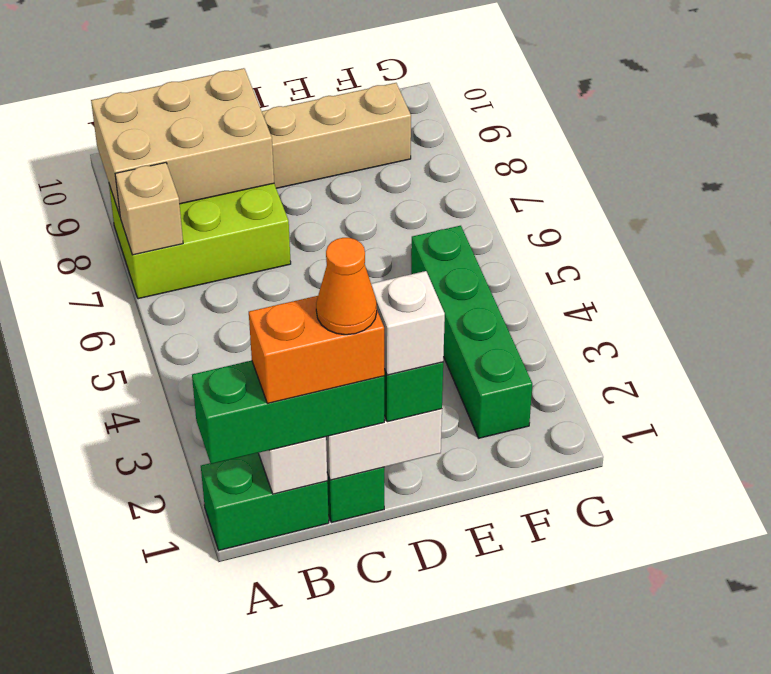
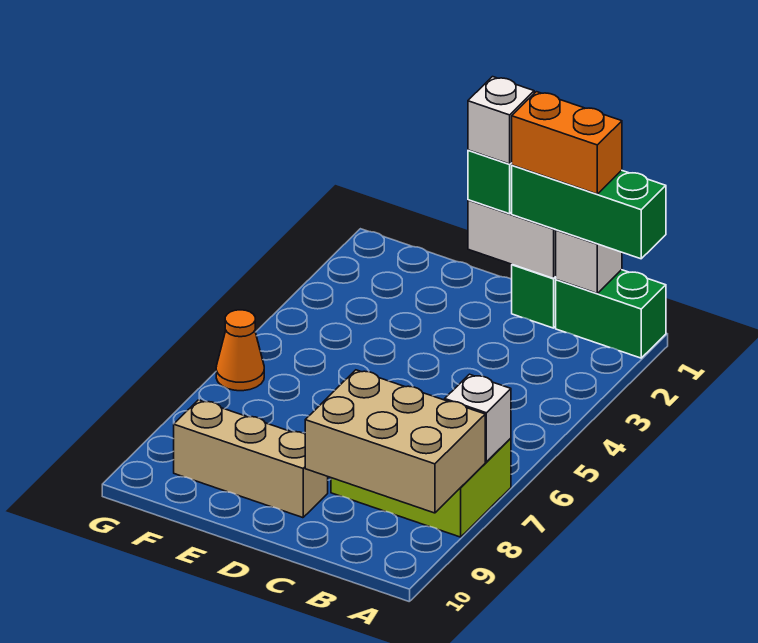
tan 1x1 brick [115,163,183,255] -> white 1x1 brick [445,374,511,462]
orange 1x1 cone [316,238,377,335] -> orange 1x1 cone moved to [216,310,264,391]
green 1x4 brick [411,226,532,438] -> none

